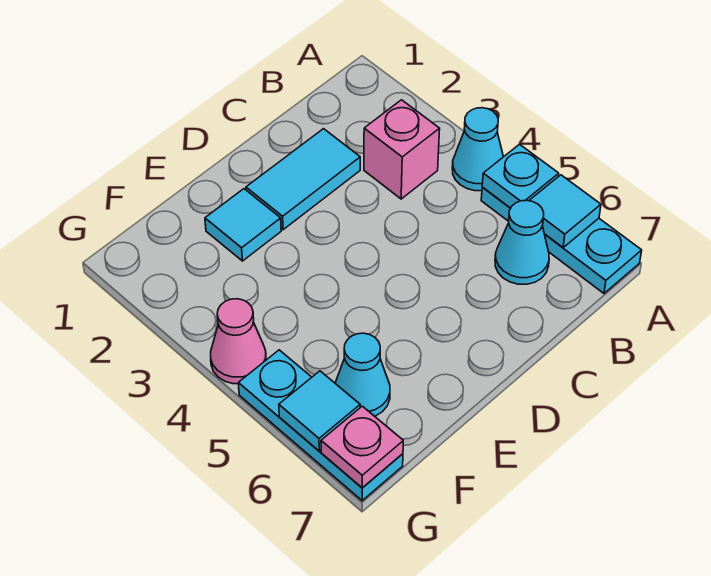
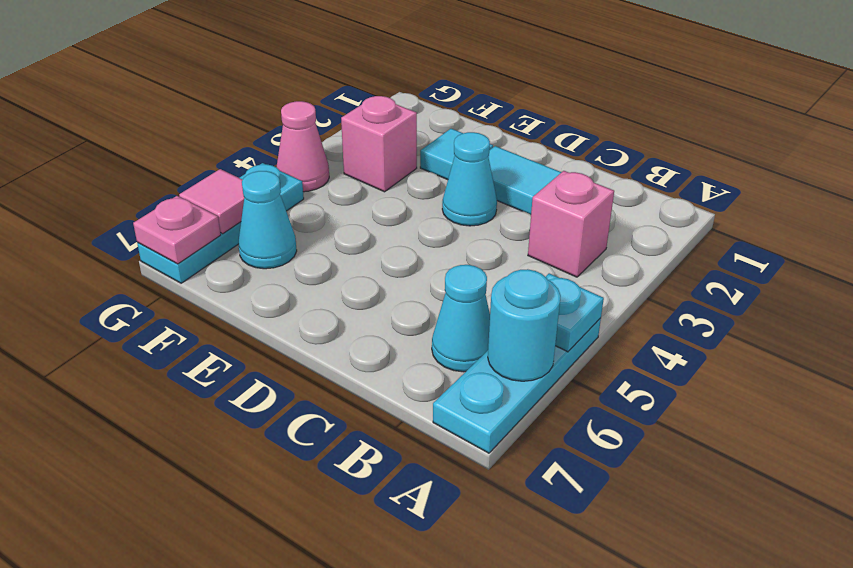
cyan 1x1 cone [452,108,503,191] -> cyan 1x1 cone moved to [442,132,497,226]
cyan 1x1 tile [529,175,601,248] -> cyan 1x1 round brick [488,269,561,381]
none -> pink 1x1 brick [341,96,417,192]
cyan 1x1 tile [279,371,360,451] -> pink 1x1 tile [179,169,244,234]

